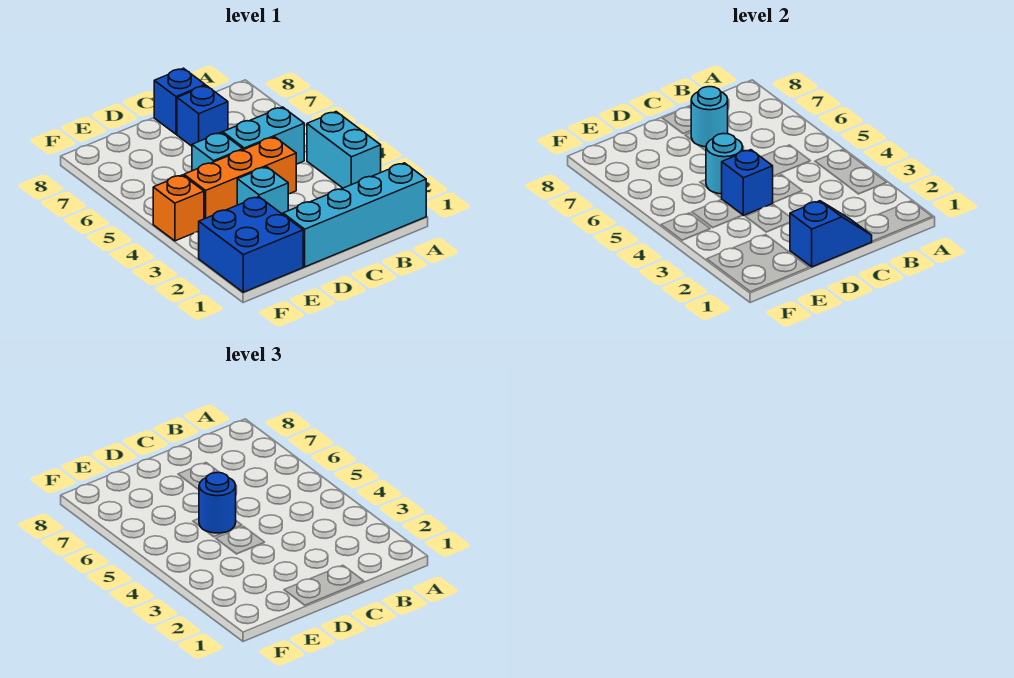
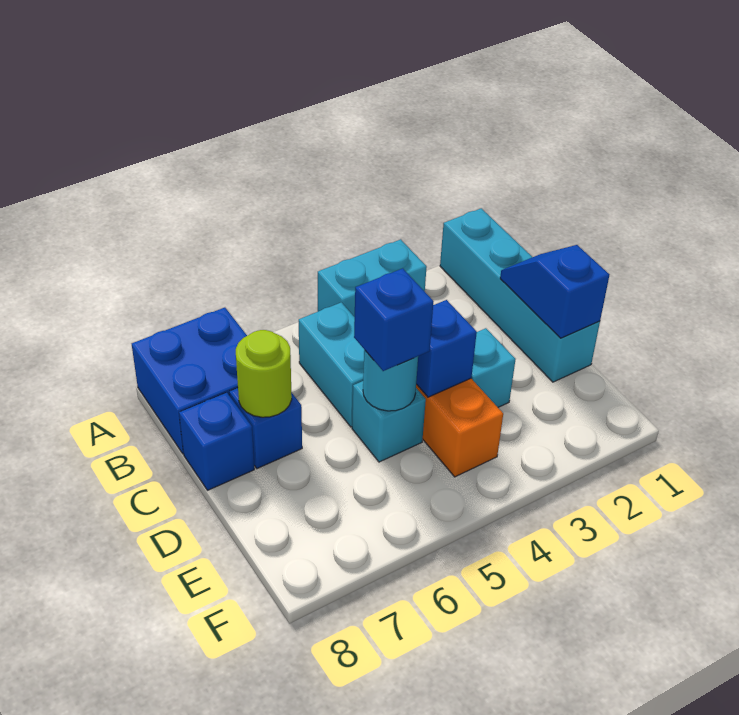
cyan 1x1 round brick [691,87,728,147] -> lime 1x1 round brick [236,330,292,417]
blue 1x1 round brick [199,473,236,533] -> blue 1x1 brick [354,268,434,371]
blue 2x2 brick [198,197,303,292] -> blue 2x2 brick moved to [132,308,247,454]
orange 1x1 brick [153,175,204,241] -> none

